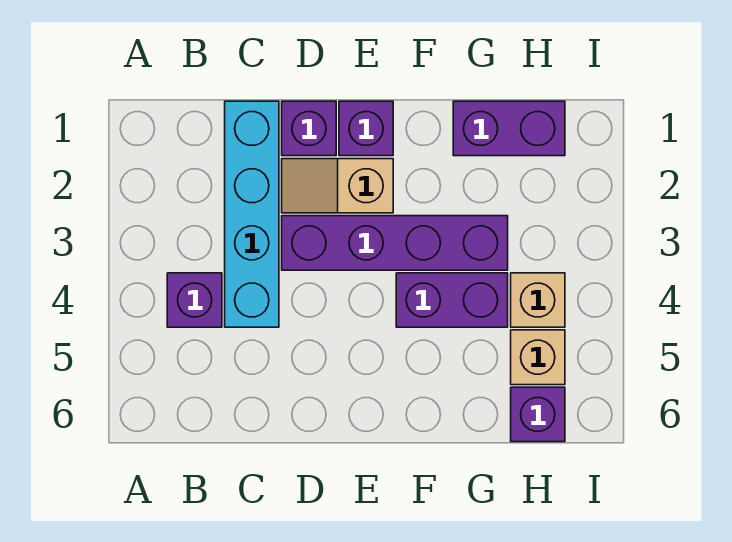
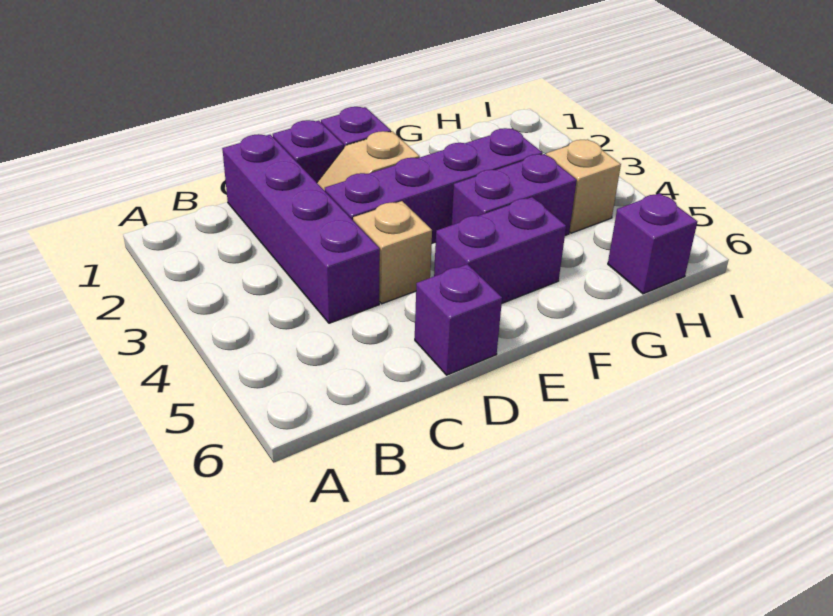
purple 1x1 brick [167,273,222,327] -> purple 1x1 brick moved to [415,264,502,375]
cyan 1x4 brick [225,101,279,327] -> purple 1x4 brick [222,134,380,323]
purple 1x2 brick [453,101,565,156] -> purple 1x2 brick moved to [434,197,566,303]
tan 1x1 brick [511,330,565,385] -> tan 1x1 brick moved to [353,201,432,304]

